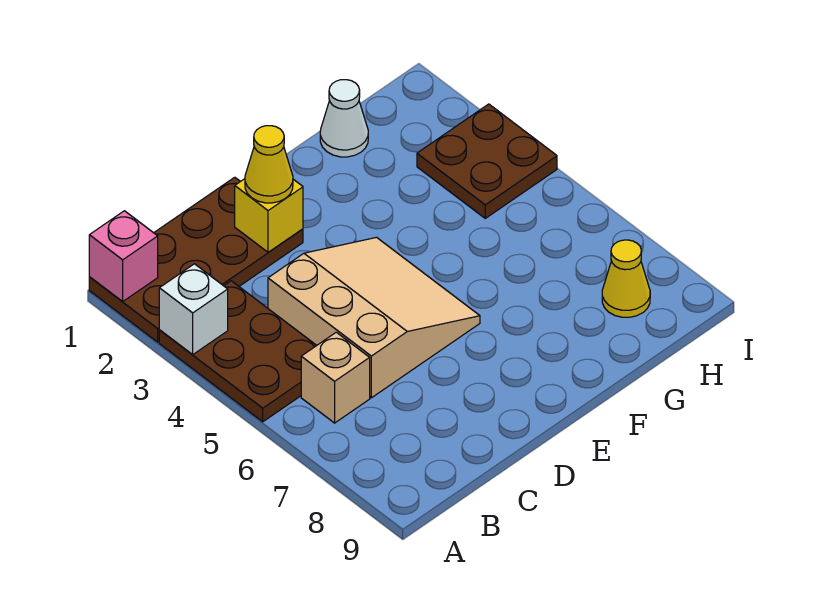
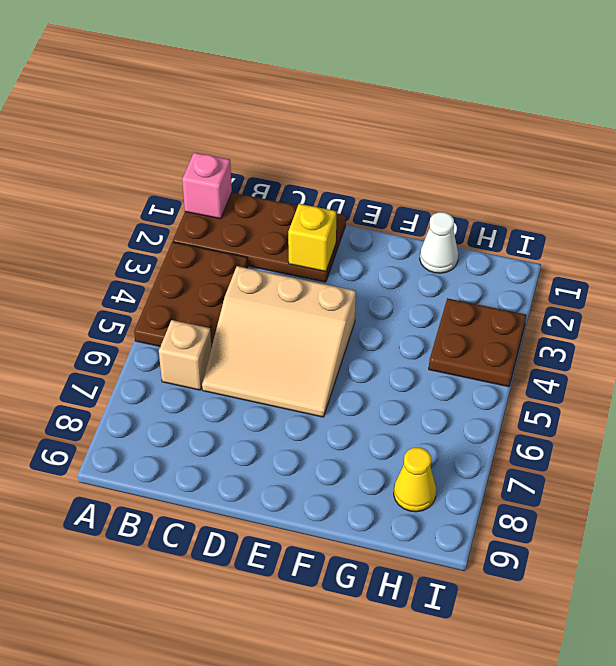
white 1x1 brick [159,264,228,355] -> none
tan 3x3 slope [268,237,480,398] -> tan 3x3 slope turned to [202,266,356,417]
yellow 1x1 cone [245,126,293,203] -> none

